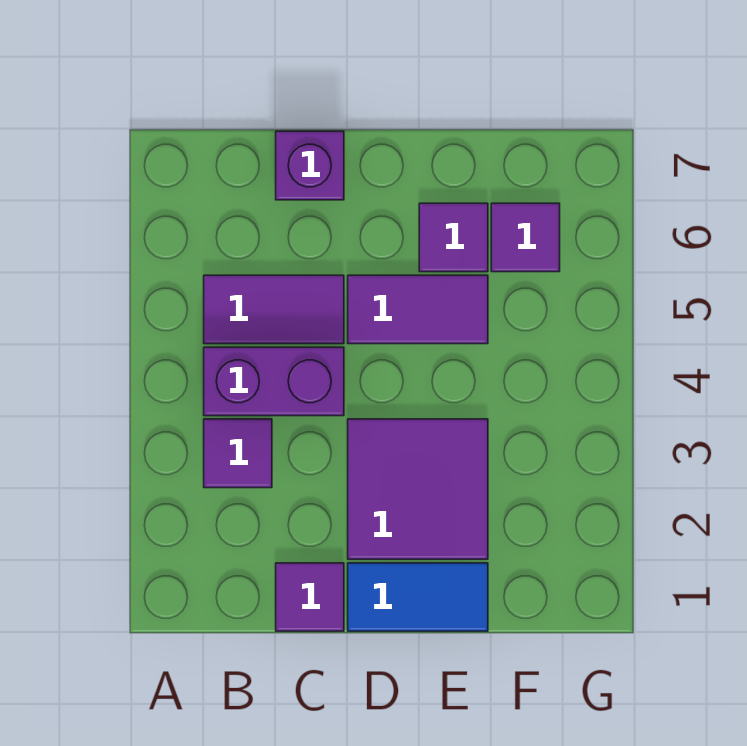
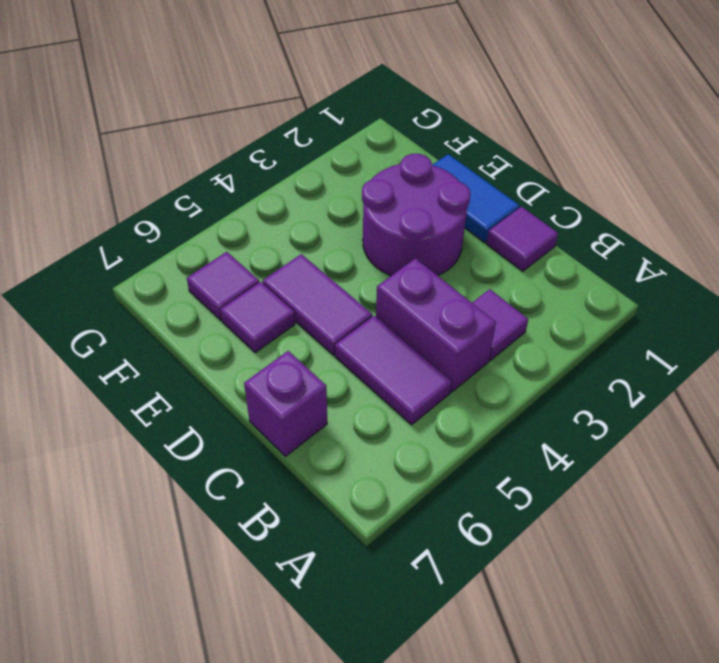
purple 2x2 tile [348,419,488,559] -> purple 2x2 round brick [362,154,470,276]

